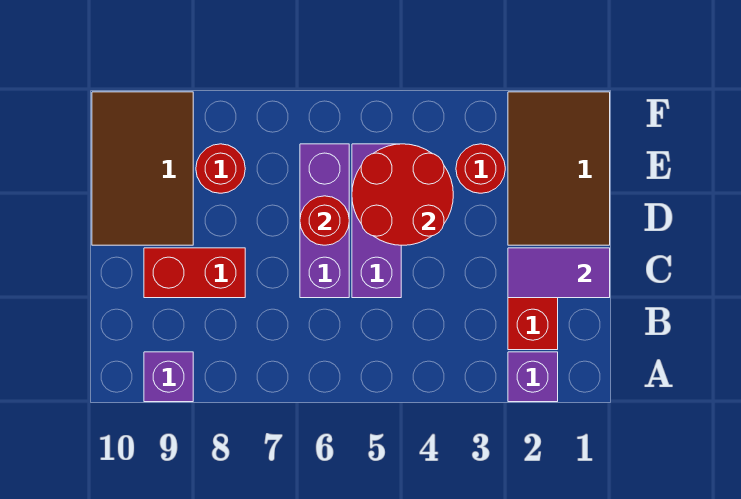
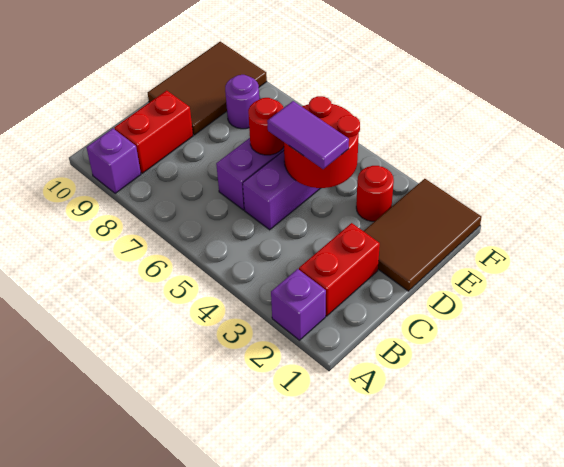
purple 1x2 tile [508,248,610,298] -> purple 1x2 tile moved to [267,101,349,169]
red 1x2 brick [144,248,245,298] -> red 1x2 brick turned to [114,90,193,173]
red 1x1 round brick [196,144,245,193] -> purple 1x1 round brick [225,75,259,129]

